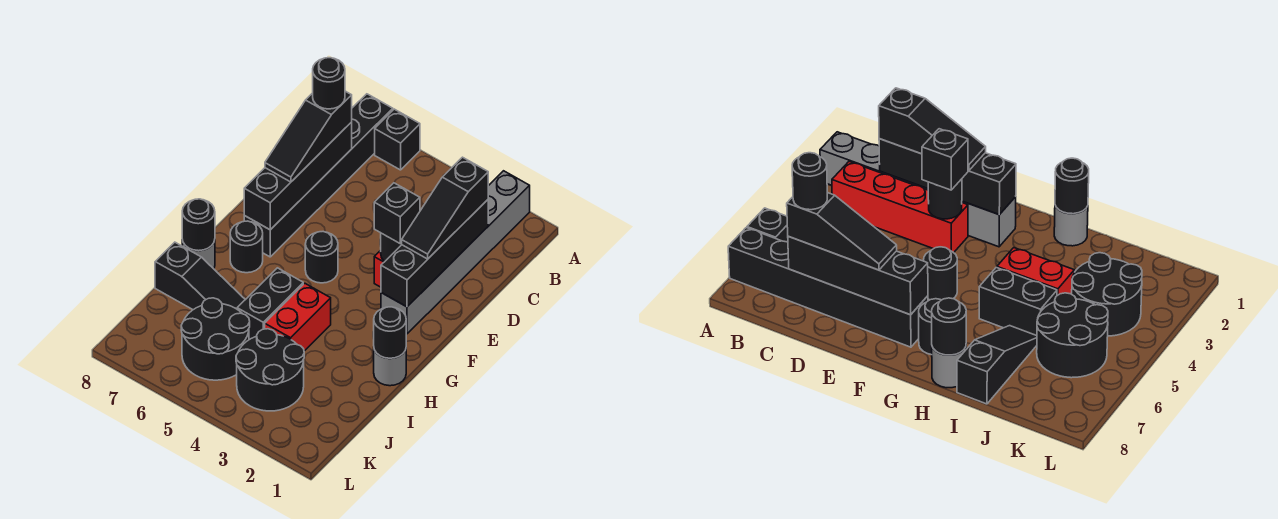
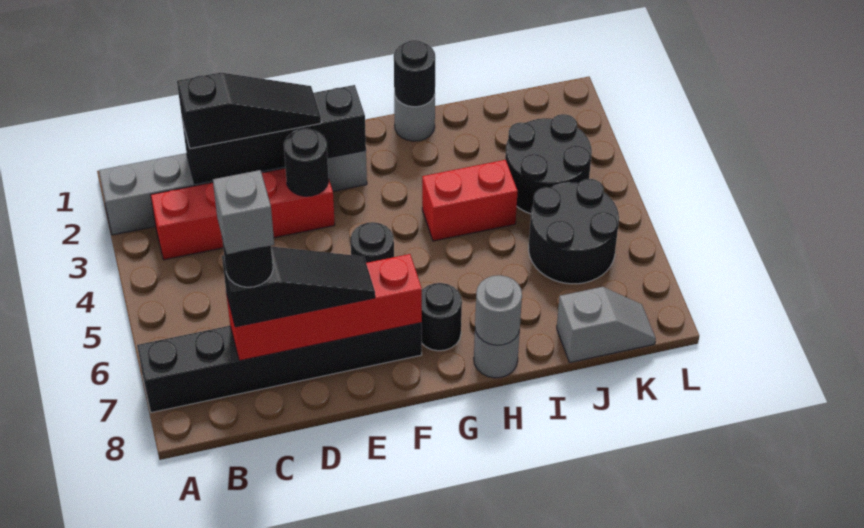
black 1x1 brick [375,109,420,170] -> none
black 1x4 brick [244,122,352,230] -> red 1x4 brick [226,254,422,361]
none -> grey 1x1 brick [212,170,274,254]
black 1x1 brick [374,183,420,243] -> none
black 1x2 brick [237,268,303,340] -> none
black 1x1 round brick [182,199,215,251] -> grey 1x1 round brick [475,275,522,345]
black 1x3 slope [155,242,245,310] -> none
none -> grey 1x2 slope [557,287,656,363]

